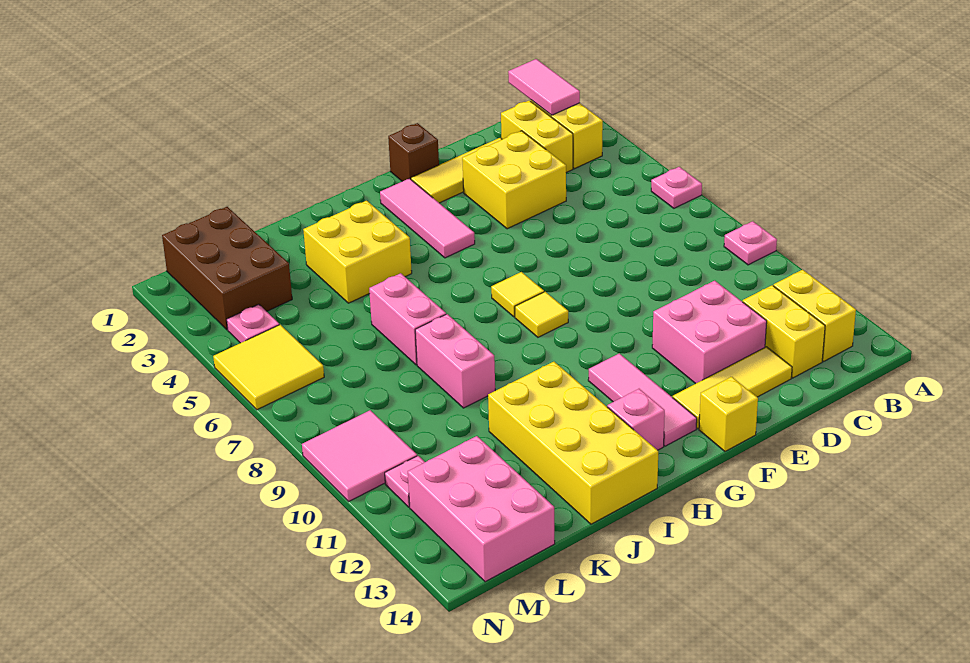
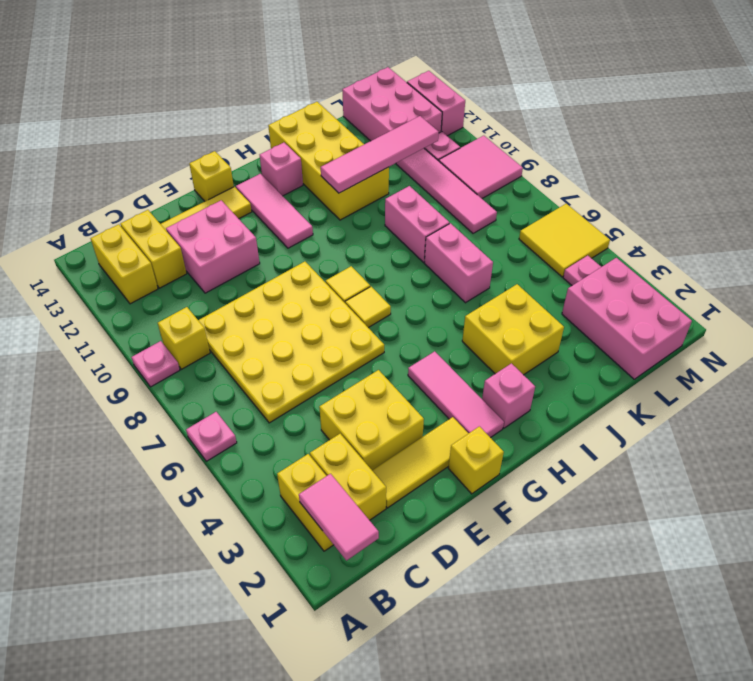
none -> yellow 1x1 brick [158,307,210,369]
none -> yellow 4x4 plate [198,262,384,423]
brown 1x1 brick [388,123,439,181] -> yellow 1x1 brick [448,426,504,494]
none -> pink 1x1 brick [482,363,535,428]
none -> pink 1x4 tile [321,116,439,193]
brown 2x3 brick [162,207,292,330] -> pink 2x3 brick [562,258,692,379]
none -> pink 1x4 tile [396,148,497,233]
none -> pink 1x2 brick [407,71,465,136]

